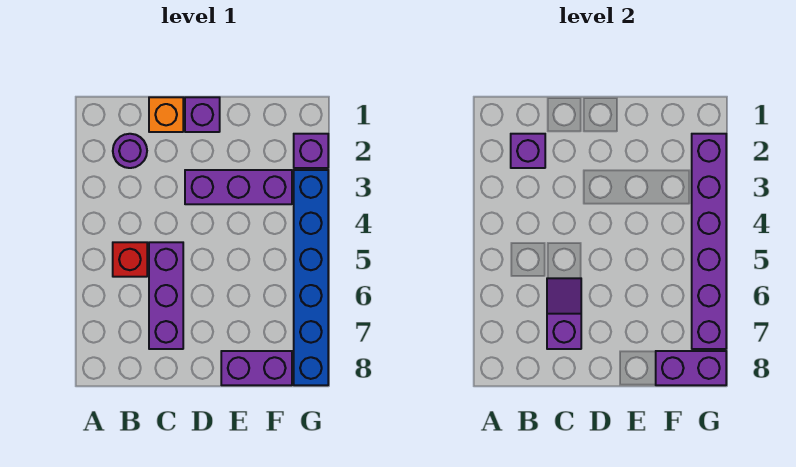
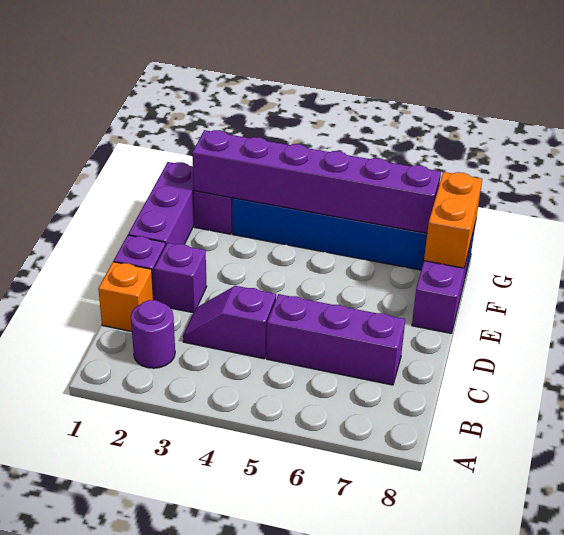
purple 1x1 brick [511,134,545,168] -> purple 1x1 brick moved to [154,243,207,313]
red 1x1 brick [113,242,147,277] -> none
purple 1x2 slope [547,278,581,349] -> purple 1x2 slope moved to [183,286,276,359]
purple 1x3 brick [185,170,292,204] -> purple 1x3 brick moved to [128,162,195,245]
purple 1x2 brick [656,351,726,385] -> orange 1x2 brick [424,172,482,268]

